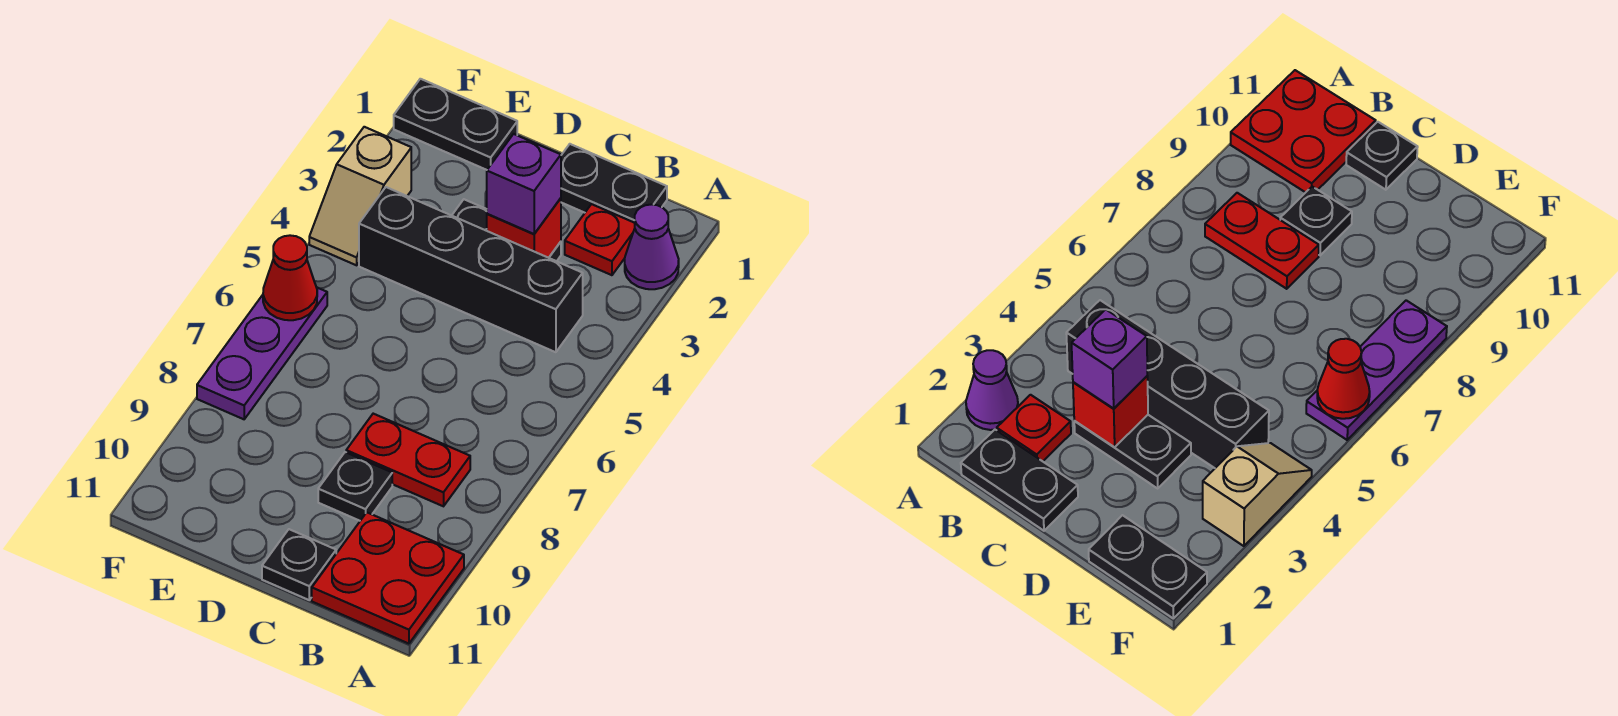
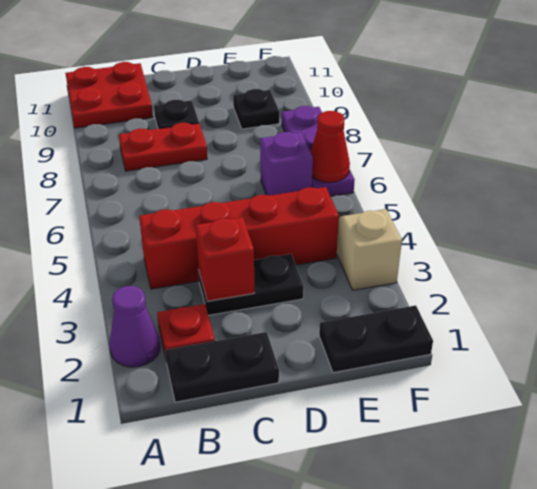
black 1x4 brick [359,187,583,352] -> red 1x4 brick [139,187,339,289]
purple 1x1 brick [487,134,561,234] -> purple 1x1 brick moved to [260,132,313,196]
black 1x1 plate [262,529,336,600] -> black 1x1 plate moved to [233,89,279,129]

